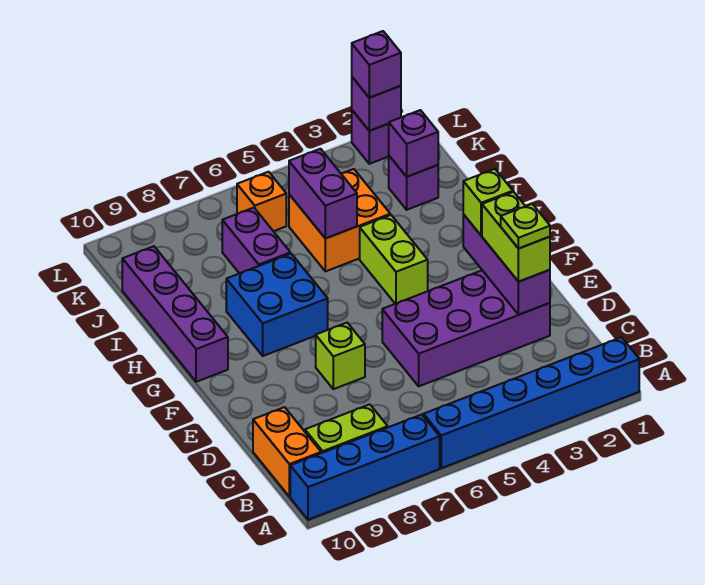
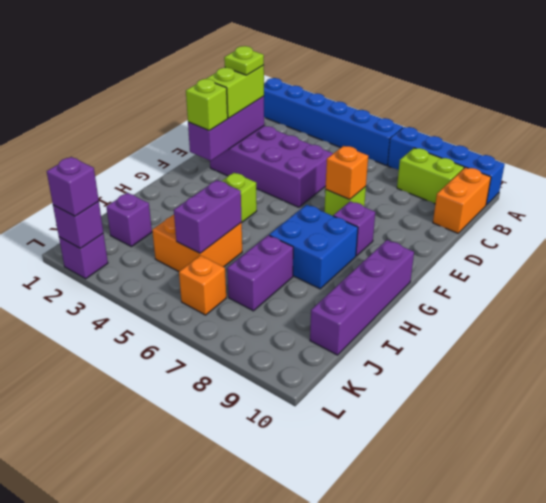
none -> orange 1x1 brick [325,146,368,199]
purple 1x1 brick [388,110,438,177] -> purple 1x1 brick moved to [333,201,375,256]

